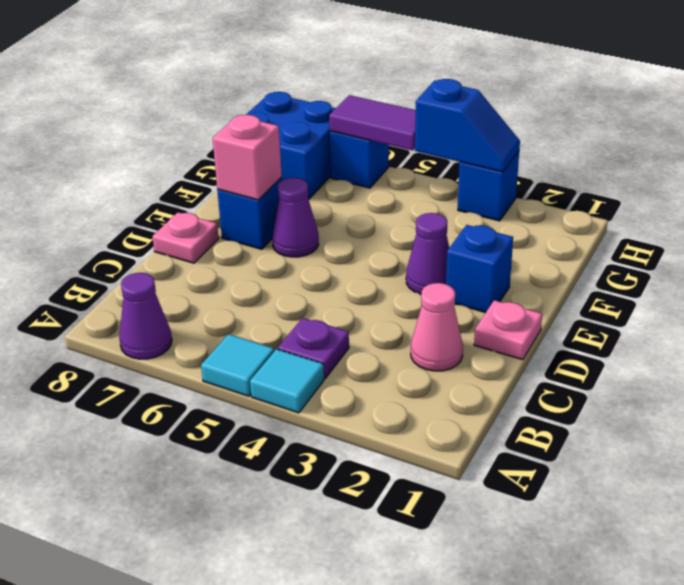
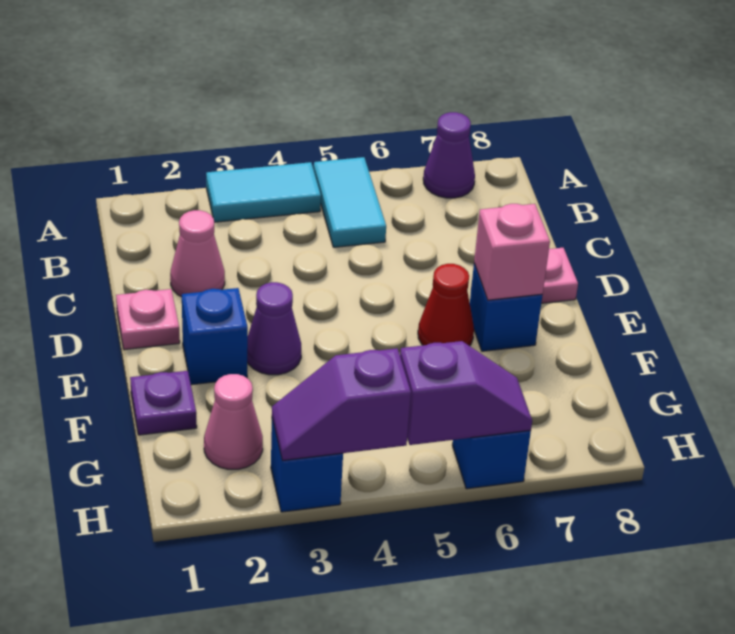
cyan 1x1 tile [250,349,324,413] -> cyan 1x2 tile [206,162,321,222]
cyan 1x1 tile [201,334,274,396] -> cyan 1x2 tile [314,157,386,247]
purple 1x1 plate [278,318,349,378] -> purple 1x1 plate moved to [130,371,197,435]
purple 1x1 cone [272,178,319,257] -> red 1x1 cone [418,264,474,346]
none -> pink 1x1 cone [204,374,263,469]
blue 2x2 brick [246,92,336,200] -> none
blue 1x2 slope [415,79,520,172] -> purple 1x2 slope [272,348,411,461]
purple 1x2 tile [329,95,416,151] -> purple 1x2 slope [400,341,532,445]

